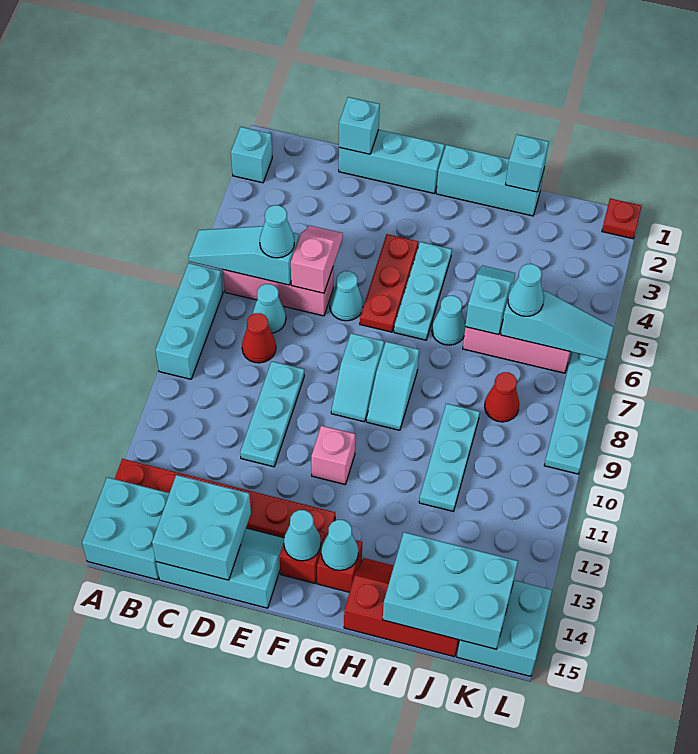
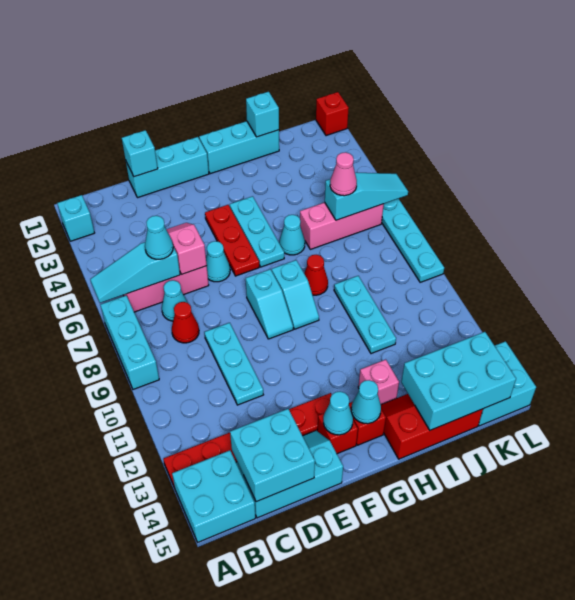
pink 1x1 brick [311,426,355,484] -> pink 1x1 brick moved to [358,360,399,404]
cyan 1x2 slope [465,265,515,335] -> none
cyan 1x1 cone [508,264,544,316] -> pink 1x1 cone [330,152,357,196]
red 1x1 cone [485,372,519,422] -> red 1x1 cone moved to [304,255,328,295]
red 1x1 plate [602,199,641,239] -> red 1x1 brick [316,92,349,136]

